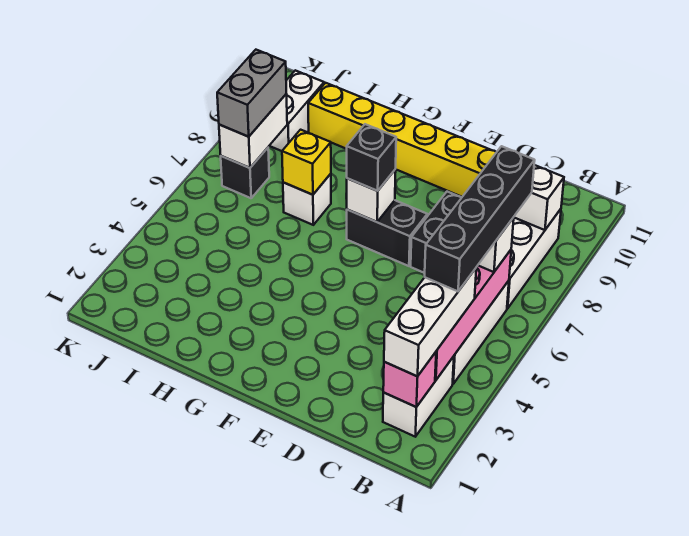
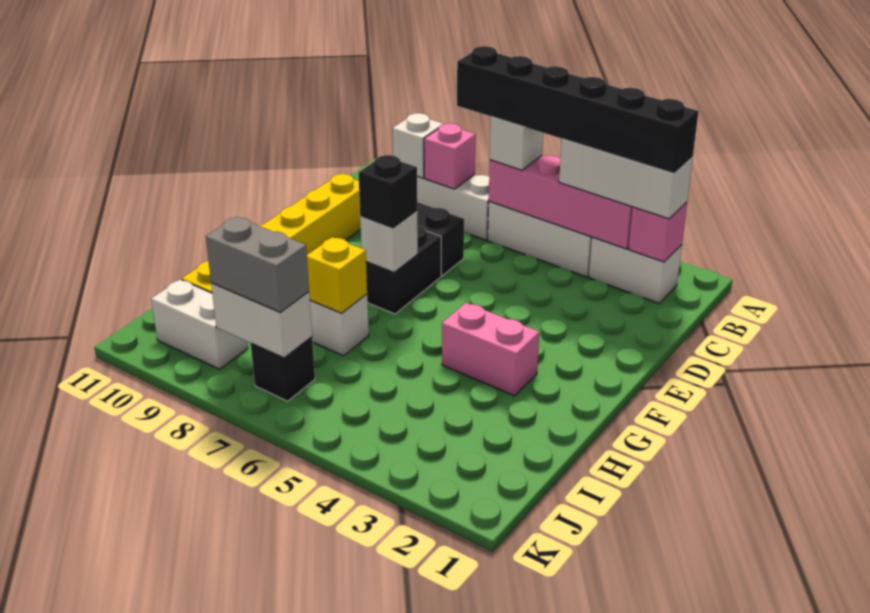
black 1x4 brick [425,146,535,291] -> black 1x6 brick [457,46,699,174]
none -> pink 1x1 brick [424,123,476,189]
none -> pink 1x2 brick [442,303,539,396]

